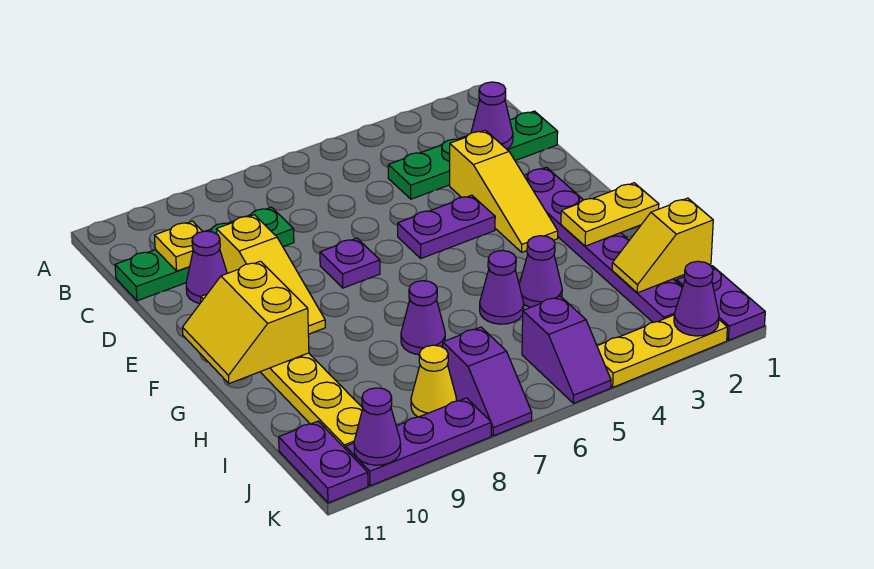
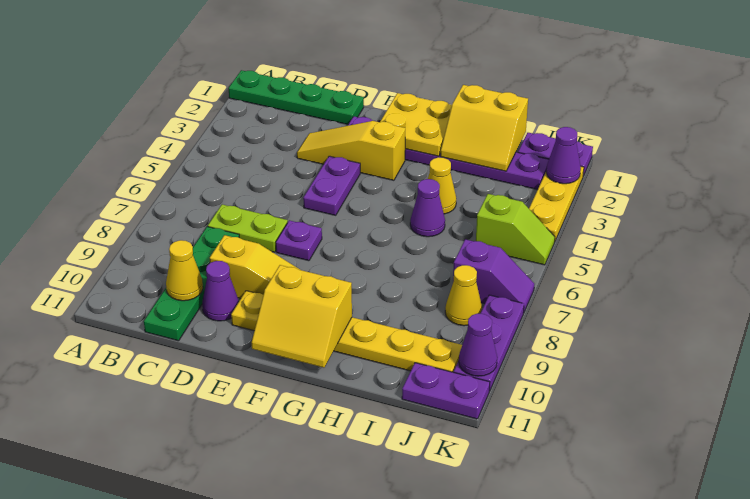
green 1x4 plate [388,111,558,199] -> green 1x4 plate turned to [229,70,364,124]
purple 1x1 cone [471,82,513,149] -> none
none -> lime 1x2 plate [208,204,288,252]
yellow 1x1 plate [155,221,203,271] -> yellow 1x1 cone [166,240,203,301]
yellow 1x3 slope [450,130,558,252] -> yellow 1x3 slope turned to [297,121,405,180]
yellow 1x2 plate [561,183,659,246] -> yellow 2x2 plate [380,93,452,156]
purple 1x1 cone [519,236,562,307] -> yellow 1x1 cone [428,157,456,214]
purple 1x1 cone [401,281,445,355] -> none
yellow 1x2 slope [612,198,713,293] -> yellow 2x2 slope [441,85,528,171]
purple 1x2 slope [522,296,611,403] -> lime 1x2 slope [476,194,555,265]

